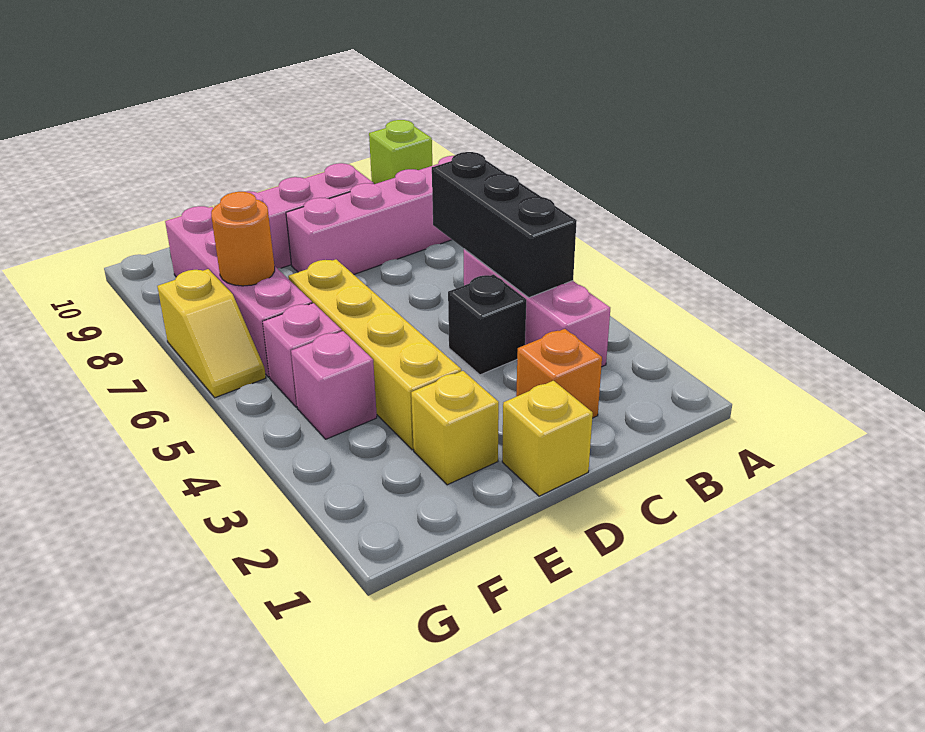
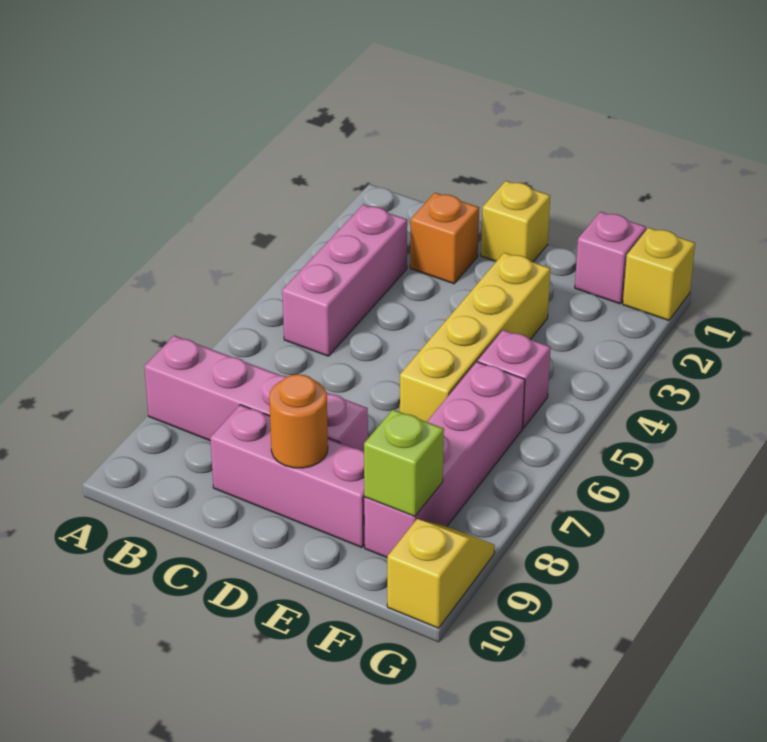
lime 1x1 brick [369,120,432,184] -> lime 1x1 brick moved to [364,410,444,516]
black 1x3 brick [432,152,577,298] -> none
black 1x1 brick [448,274,526,375] -> none
yellow 1x1 brick [411,371,499,485] -> yellow 1x1 brick moved to [623,228,695,320]
pink 1x1 brick [291,331,377,439] -> pink 1x1 brick moved to [575,212,646,304]
orange 1x1 round brick [211,192,275,286] -> orange 1x1 round brick moved to [269,374,328,468]
yellow 1x2 slope [157,269,266,398] -> yellow 1x2 slope moved to [387,519,495,628]

